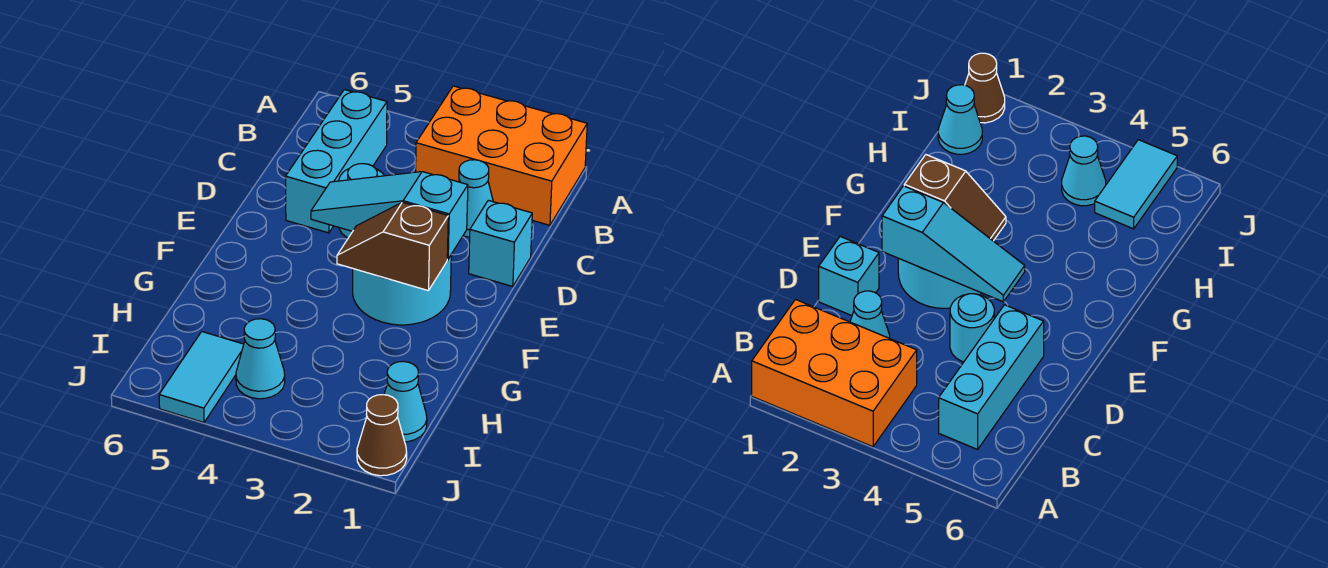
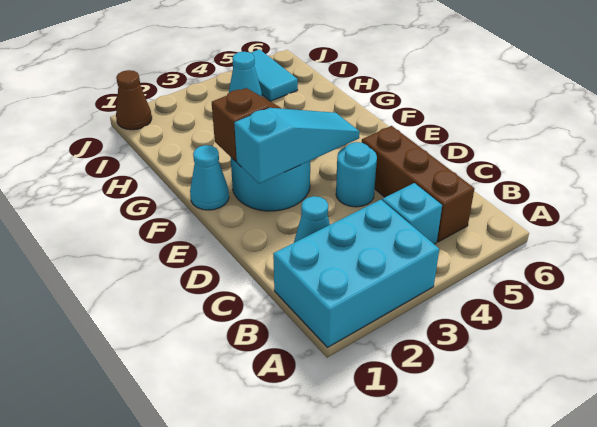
orange 2x3 brick [416,86,587,225] -> cyan 2x3 brick [273,200,439,347]
cyan 1x3 brick [286,90,387,233] -> brown 1x3 brick [362,126,474,242]
cyan 1x1 brick [469,200,532,287] -> cyan 1x1 brick moved to [382,183,442,244]
cyan 1x1 cone [384,361,427,442] -> cyan 1x1 cone moved to [190,145,229,210]

